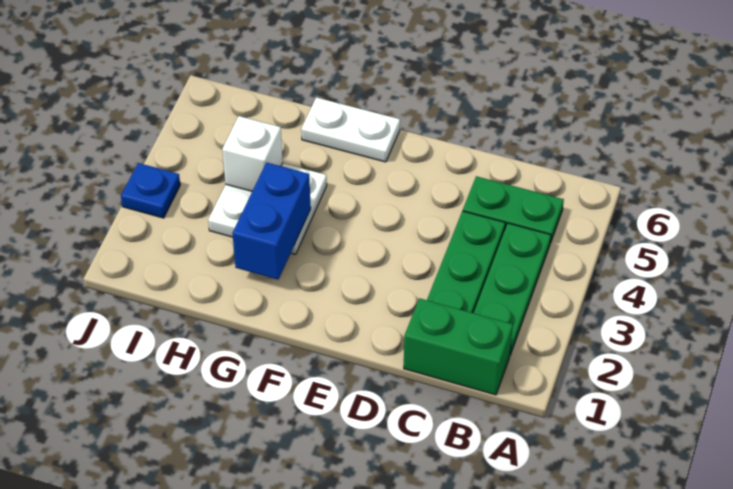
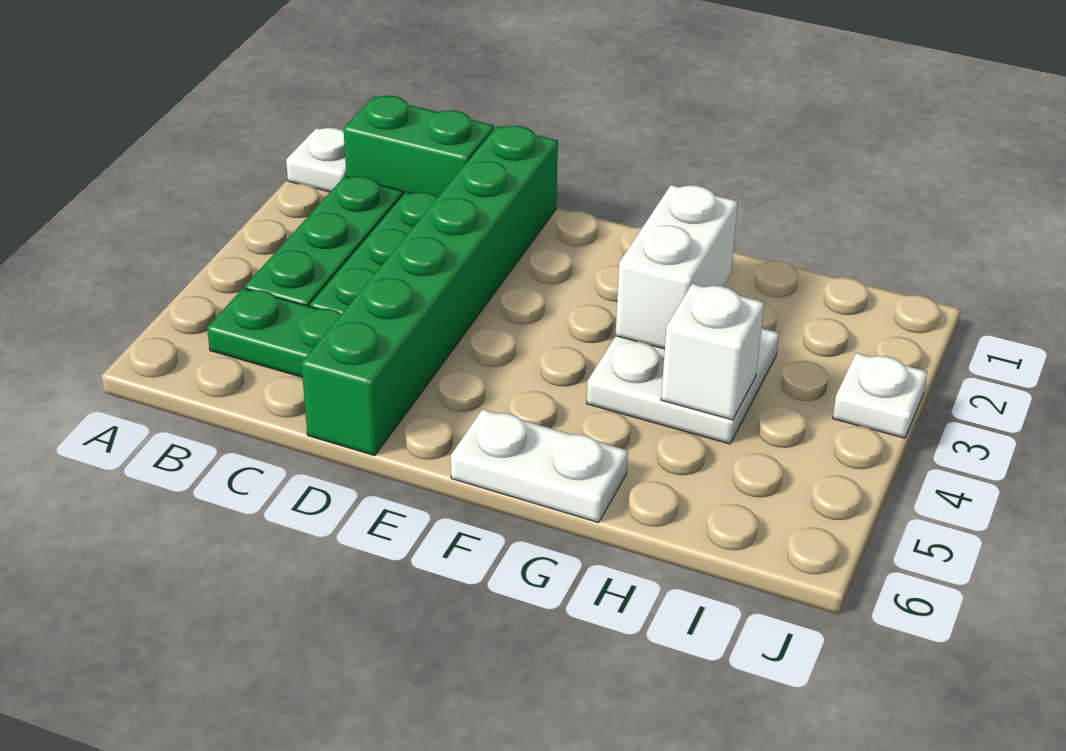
none -> white 1x1 plate [286,128,346,192]
none -> green 1x6 brick [301,126,558,456]
blue 1x2 brick [232,162,311,279] -> white 1x2 brick [616,185,738,349]
blue 1x1 plate [121,163,180,218] -> white 1x1 plate [833,353,927,438]

